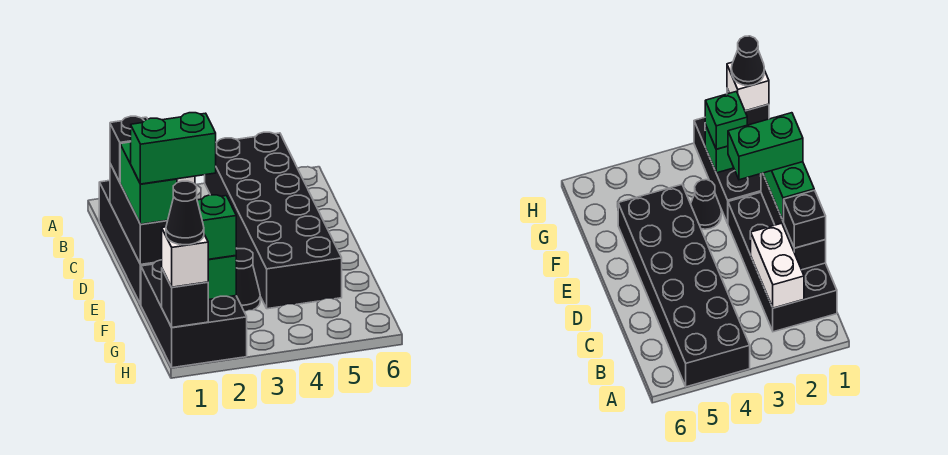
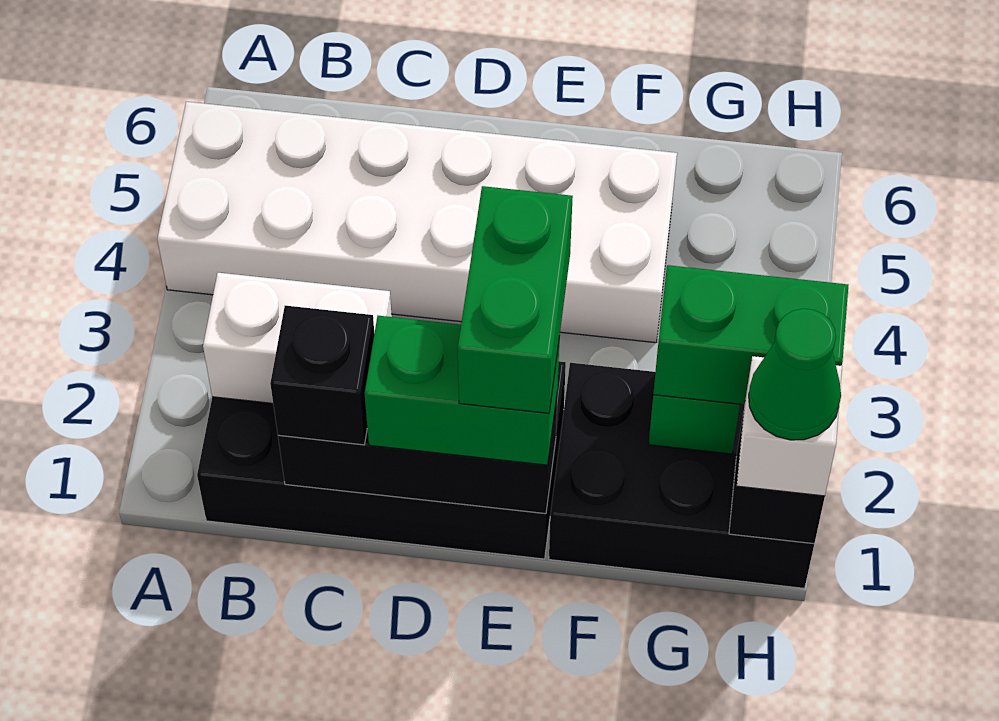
black 2x6 brick [205,132,342,309] -> white 2x6 brick [157,102,677,343]
black 1x1 cone [236,249,260,311] -> none
green 1x1 brick [197,195,236,259] -> green 1x2 brick [653,265,848,405]
black 1x1 cone [166,181,204,245] -> green 1x1 cone [749,309,841,440]

